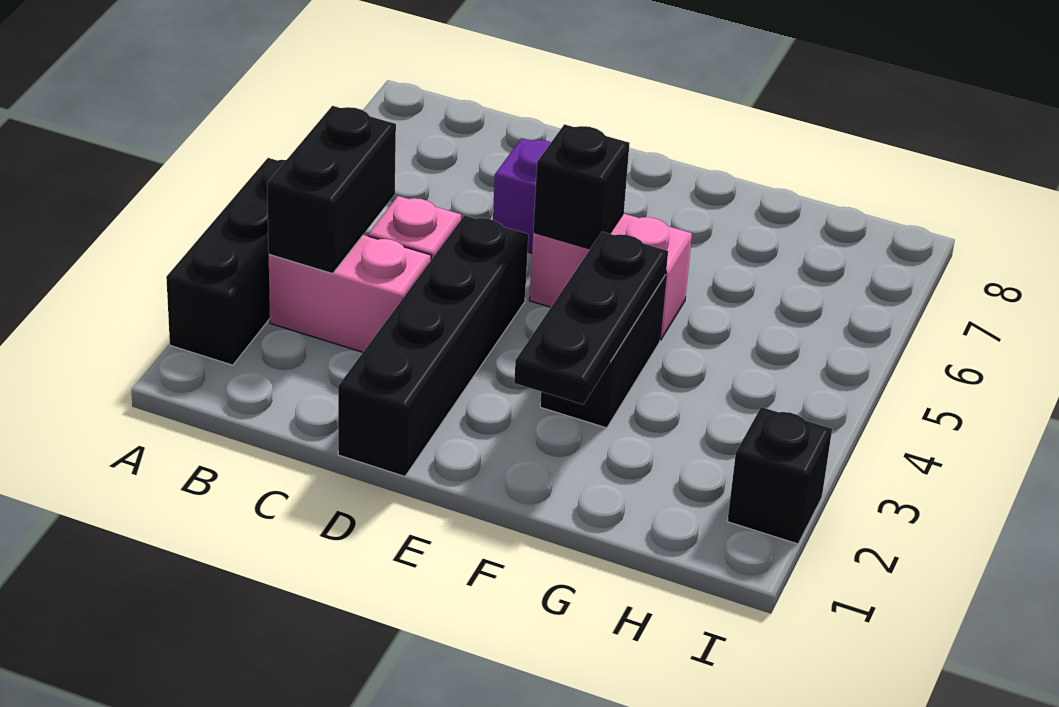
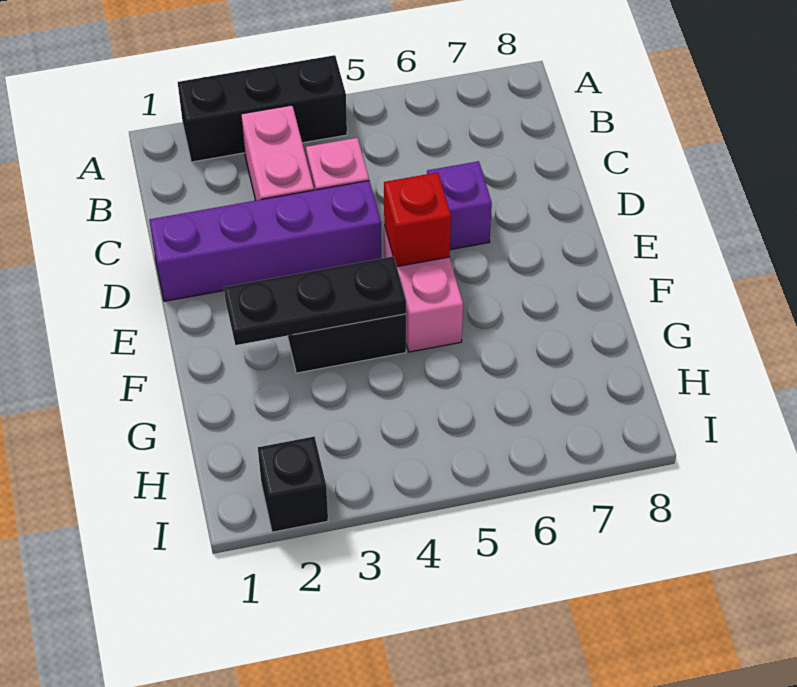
black 1x2 brick [267,106,396,274] -> none
black 1x4 brick [338,215,528,476] -> purple 1x4 brick [149,181,381,301]
black 1x1 brick [533,124,630,249] -> red 1x1 brick [384,172,451,267]

